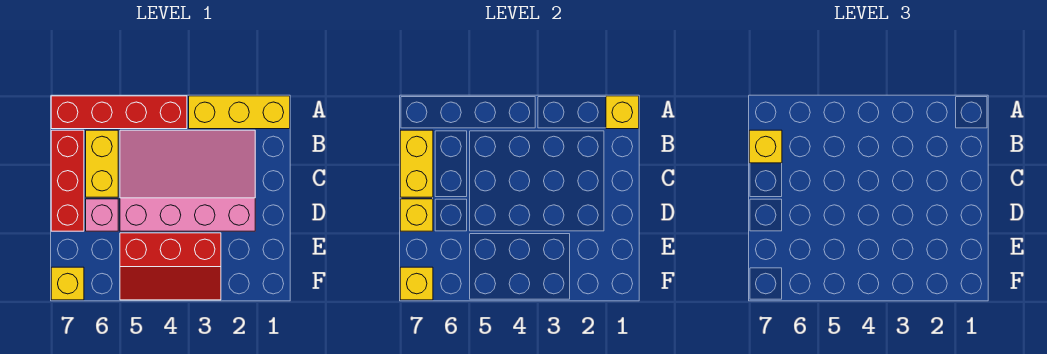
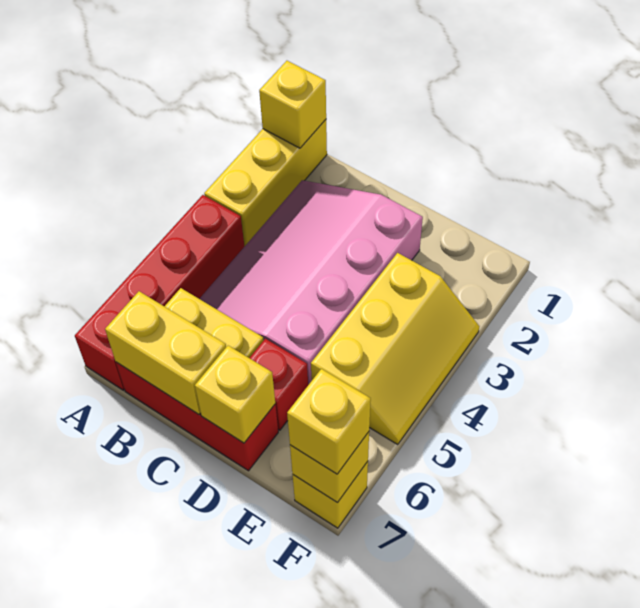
yellow 1x1 brick [749,130,782,163] -> yellow 1x1 brick moved to [287,369,371,474]
pink 1x1 brick [86,199,118,231] -> red 1x1 brick [250,339,308,430]
red 2x3 slope [120,233,221,300] -> yellow 2x3 slope [311,253,479,444]

